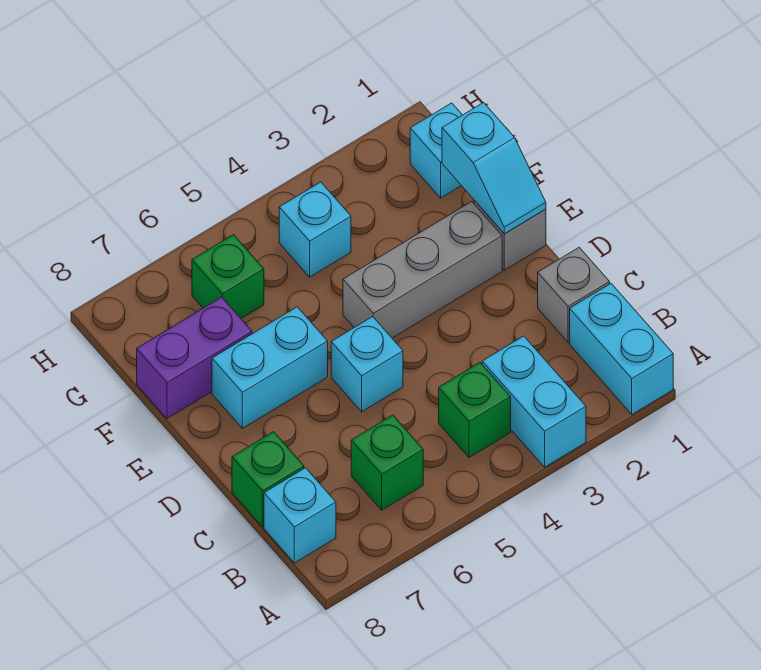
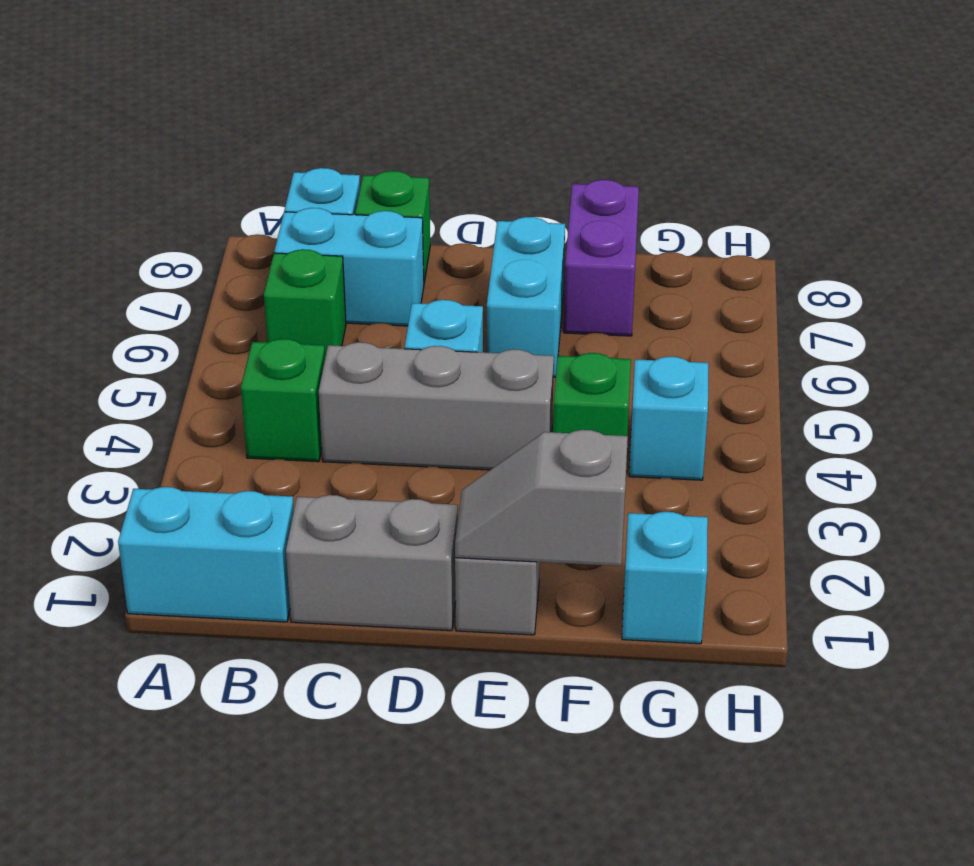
cyan 1x2 brick [482,336,586,467] -> cyan 1x2 brick moved to [274,208,424,326]
grey 1x1 brick [538,247,610,342] -> grey 1x2 brick [286,495,458,631]
cyan 1x2 slope [442,103,546,234] -> grey 1x2 slope [455,430,628,566]
grey 1x3 brick [343,202,502,338] -> grey 1x3 brick turned to [319,342,554,470]
green 1x1 brick [192,235,264,319] -> green 1x1 brick moved to [553,353,631,436]

